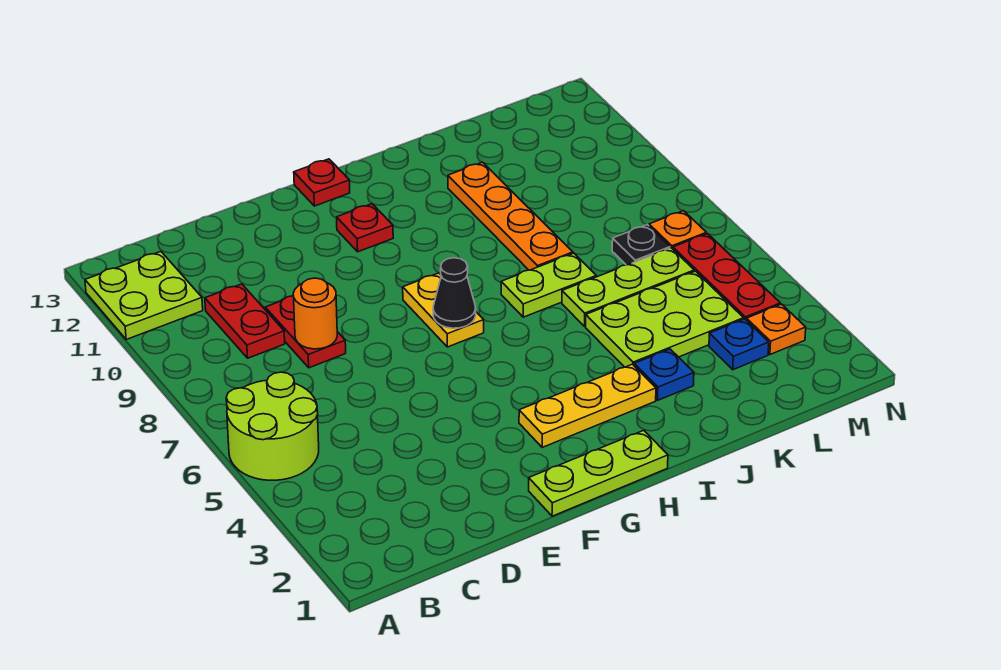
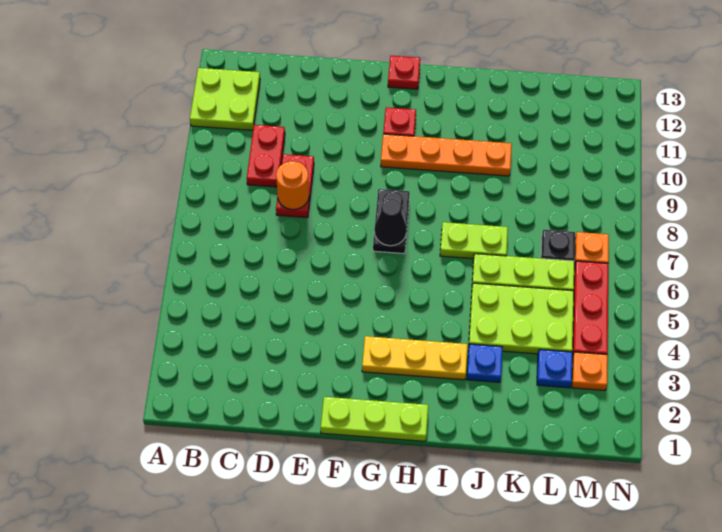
lime 2x2 round brick [226,372,319,480] -> none
yellow 1x2 plate [403,273,484,347] -> black 1x2 plate [373,189,410,254]
orange 1x4 plate [448,162,573,270] -> orange 1x4 plate turned to [381,134,512,176]

